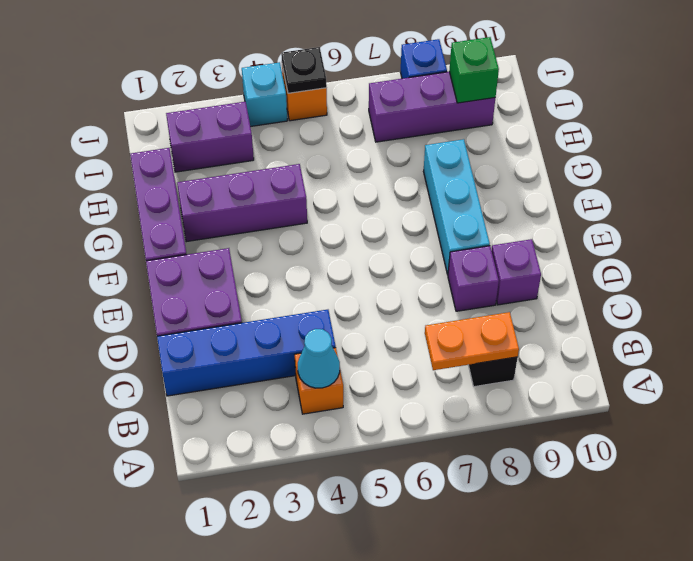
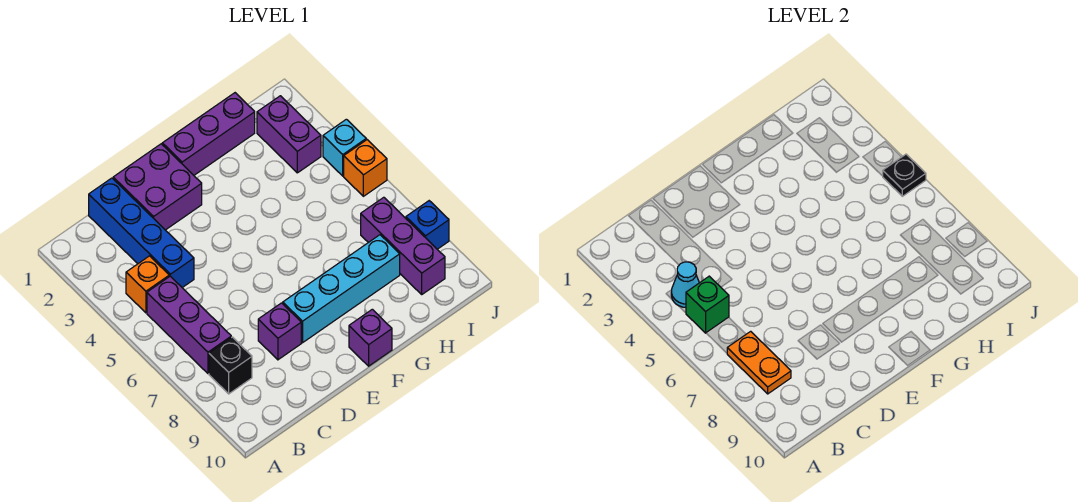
purple 1x1 brick [492,239,541,305] -> purple 1x1 brick moved to [349,309,392,366]
cyan 1x3 brick [424,139,490,275] -> cyan 1x4 brick [283,235,400,343]
purple 1x3 brick [177,164,307,242] -> purple 1x3 brick moved to [147,276,231,374]
green 1x1 brick [449,37,499,103] -> green 1x1 brick moved to [686,276,729,333]

